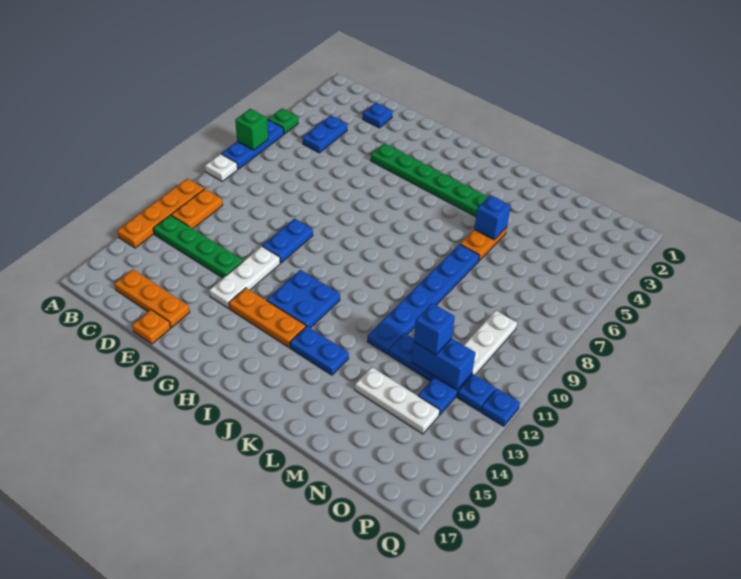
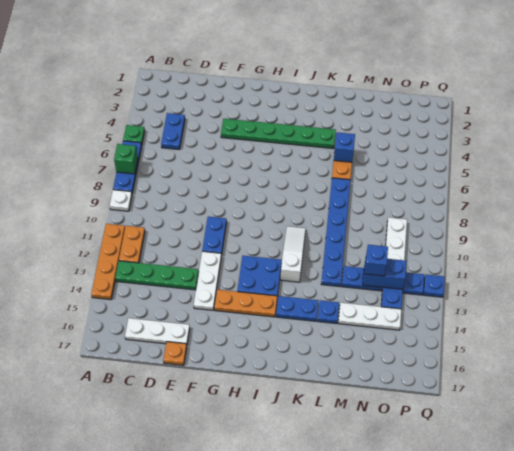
orange 1x3 plate [115,269,190,328] -> white 1x3 plate [125,318,190,345]
blue 1x1 plate [363,103,393,128] -> blue 1x1 plate moved to [318,300,339,324]
none -> white 1x3 slope [280,226,306,282]

